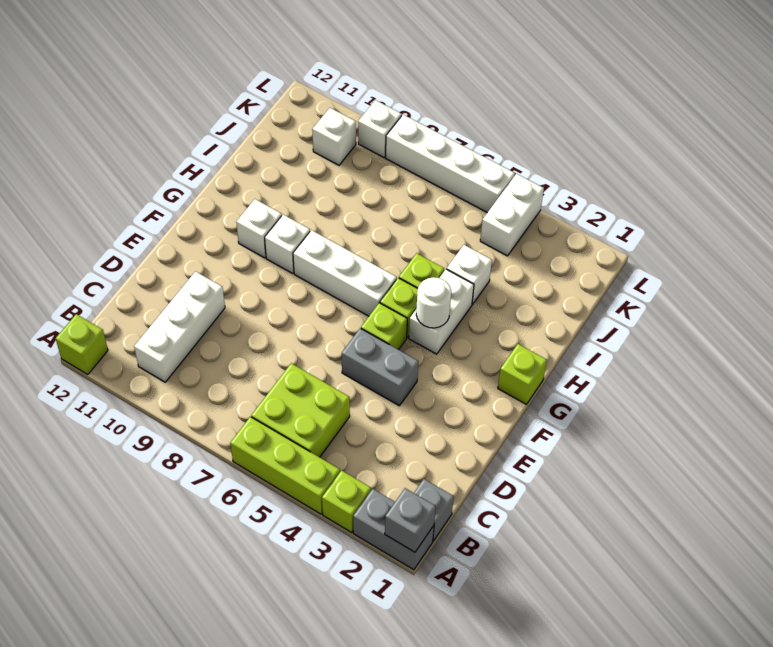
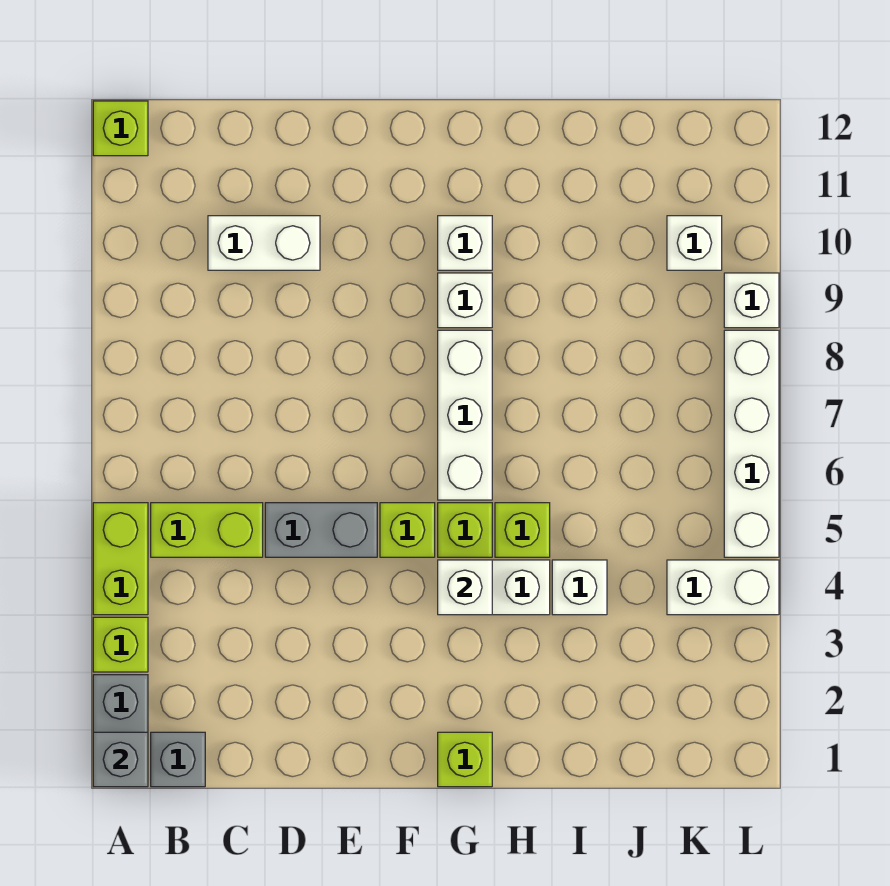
lime 1x3 brick [230,417,340,514] -> lime 1x2 brick [93,503,148,615]
lime 2x2 brick [251,363,350,457] -> lime 1x2 brick [151,503,263,557]
white 1x3 brick [134,272,225,382] -> white 1x2 brick [208,216,320,270]
grey 1x2 brick [342,328,419,406] -> grey 1x2 brick turned to [265,503,377,557]
white 1x1 round brick [416,277,451,328] -> white 1x1 brick [438,560,492,615]

